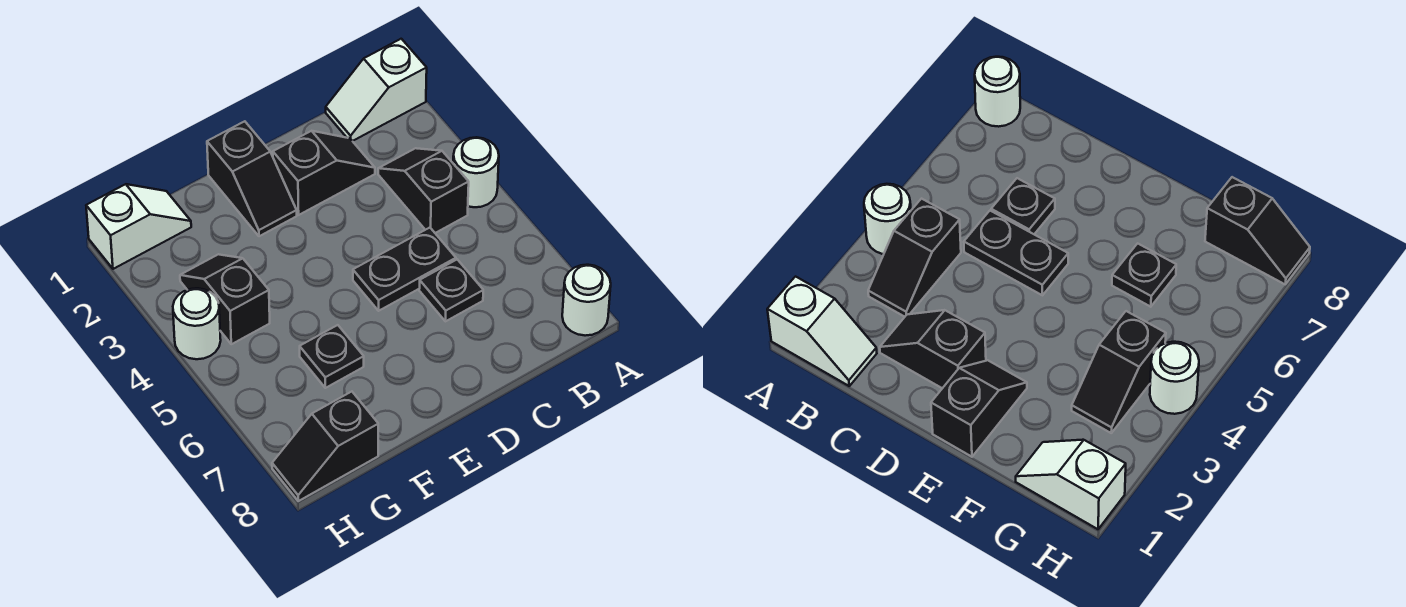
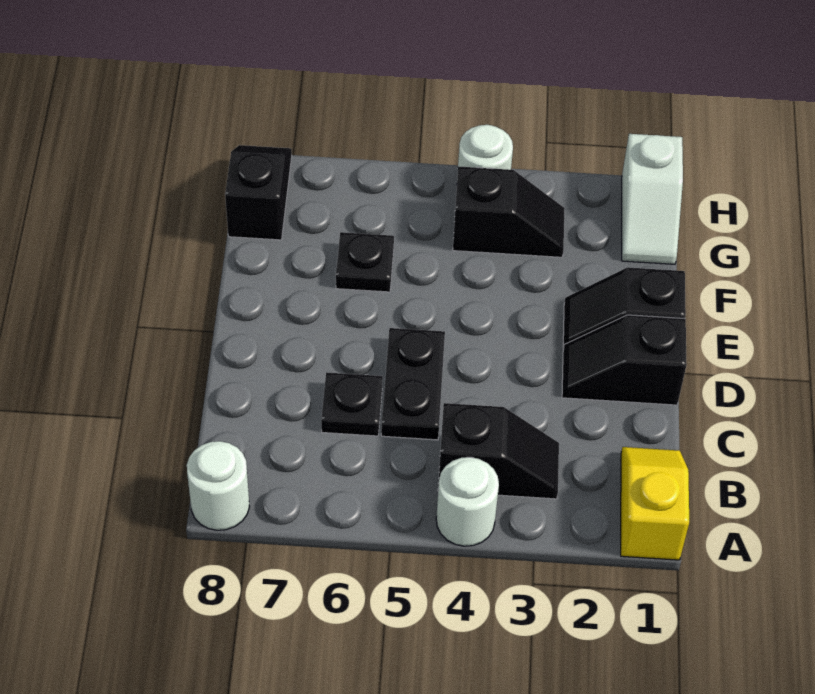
white 1x2 slope [326,39,427,141] -> yellow 1x2 slope [621,447,689,560]
black 1x2 slope [273,131,375,215] -> black 1x2 slope turned to [562,315,687,405]

